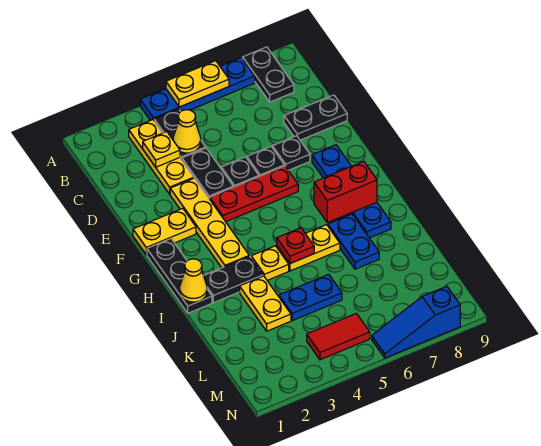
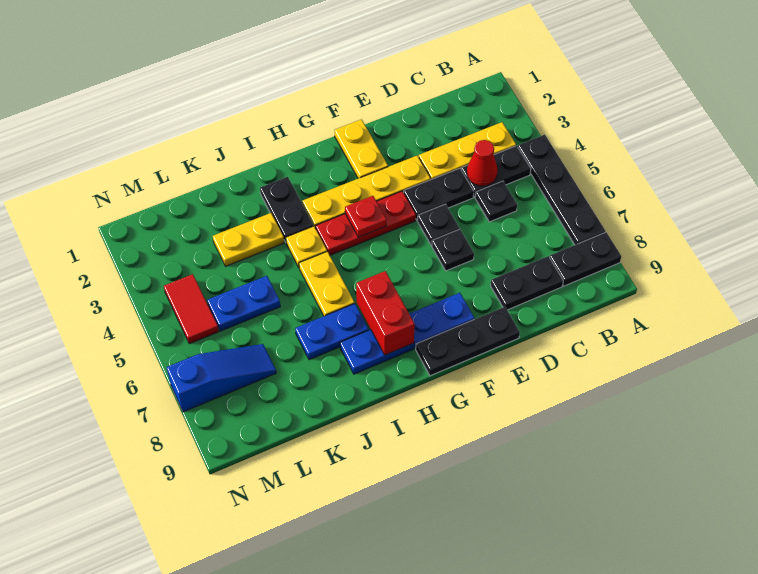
blue 1x4 plate [140,58,255,120] -> black 1x4 plate [518,135,605,245]
yellow 1x2 plate [166,61,229,107] -> none
yellow 1x1 plate [143,132,180,167] -> none
yellow 1x1 cone [173,110,201,153] -> red 1x1 cone [467,140,497,186]
black 1x2 plate [284,95,347,140] -> black 1x2 plate turned to [491,256,563,310]
black 1x1 plate [272,136,310,170] -> black 1x1 plate moved to [475,181,517,222]
red 1x3 plate [210,166,298,222] -> red 1x3 plate turned to [316,191,416,255]
black 1x3 plate [147,239,212,313] -> black 1x3 plate moved to [416,307,520,376]
yellow 1x1 cone [180,259,207,302] -> none
red 1x1 plate [277,228,314,263] -> red 1x1 plate moved to [345,196,386,237]
blue 1x2 plate [279,274,342,321] -> blue 1x2 plate turned to [207,276,280,331]
blue 1x3 slope [372,286,460,358] -> blue 1x3 slope turned to [167,344,276,412]

